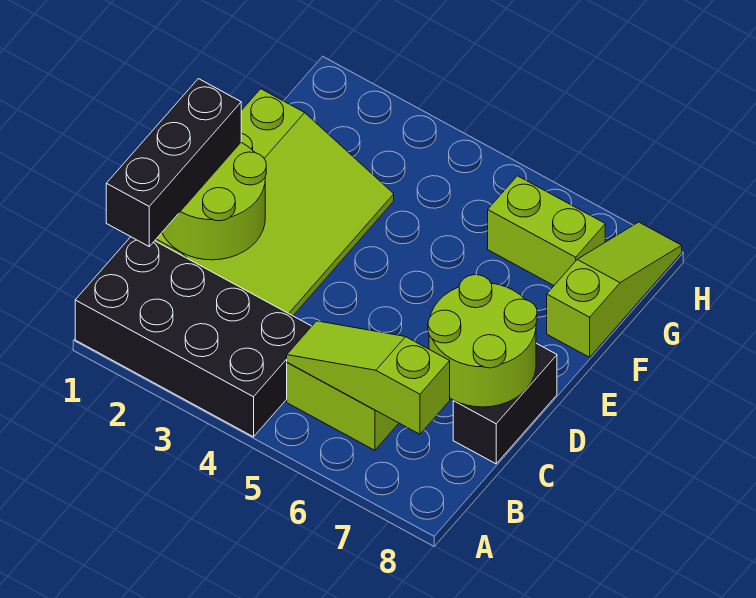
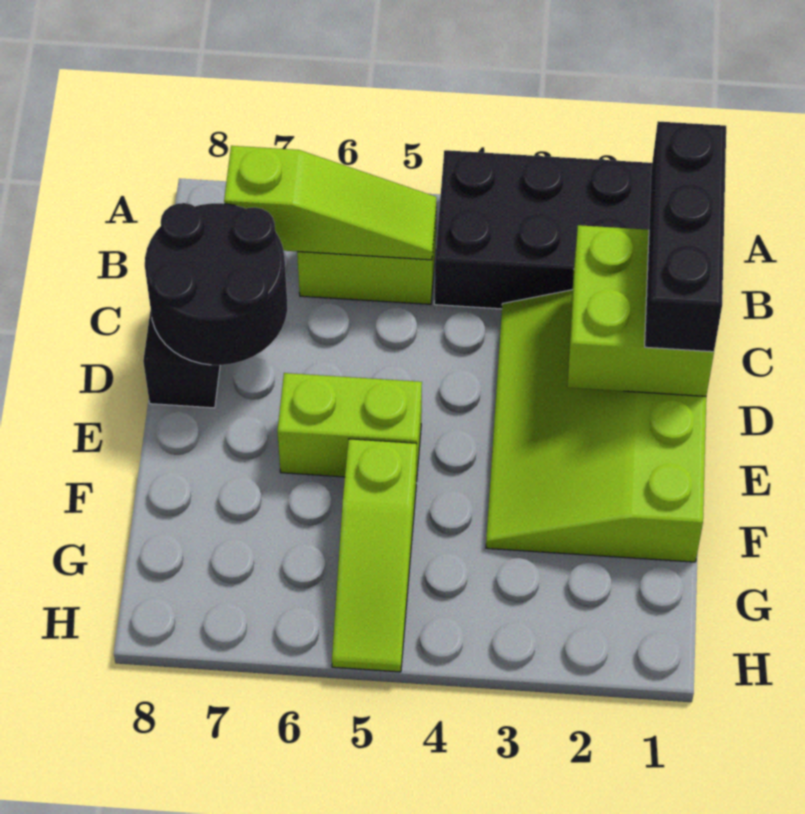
lime 2x2 round brick [162,143,266,260] -> lime 2x2 brick [567,225,714,396]
lime 2x2 round brick [428,275,537,407] -> black 2x2 round brick [145,203,287,365]
lime 1x3 slope [547,222,682,357] -> lime 1x3 slope moved to [332,439,417,672]
lime 1x2 brick [488,176,605,285] -> lime 1x2 brick moved to [277,373,422,481]

